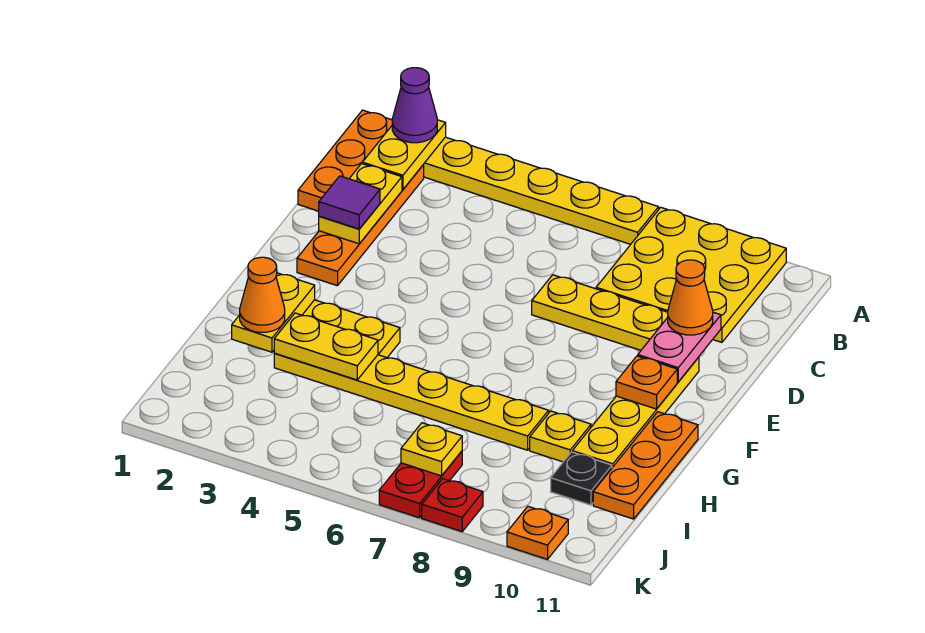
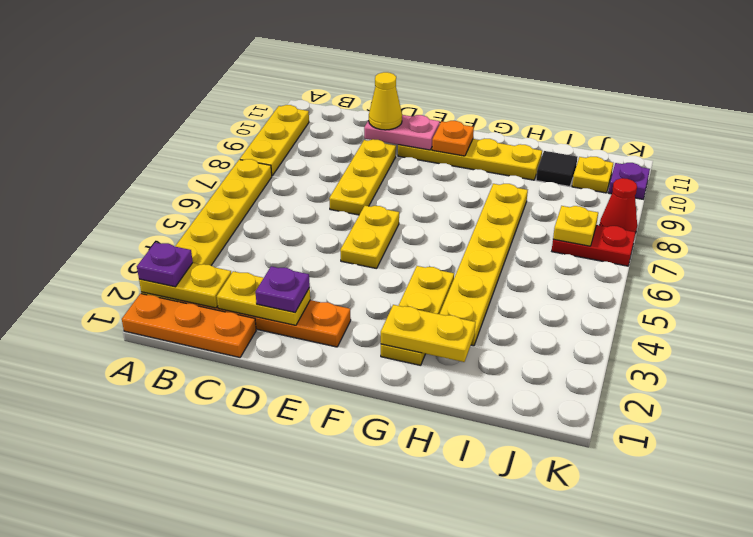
purple 1x1 cone [392,68,437,143] -> purple 1x1 plate [137,243,193,287]
yellow 3x3 plate [596,207,786,342] -> yellow 1x3 plate [240,105,309,176]
purple 1x1 tile [319,176,380,229] -> purple 1x1 plate [256,266,310,312]
orange 1x1 cone [668,260,713,335] -> yellow 1x1 cone [369,72,402,130]
orange 1x3 plate [593,412,698,519] -> none
orange 1x1 cone [240,257,285,332] -> none
yellow 1x2 plate [274,313,378,380] -> yellow 1x2 plate moved to [340,206,399,269]
yellow 1x1 plate [530,411,591,462] -> yellow 1x1 plate moved to [572,157,613,193]
black 1x1 plate [551,452,612,505] -> black 1x1 tile [536,151,577,187]
red 1x1 plate [422,479,483,532] -> red 1x1 cone [600,178,637,232]
orange 1x1 plate [507,506,568,559] -> purple 1x1 plate [608,163,650,199]

